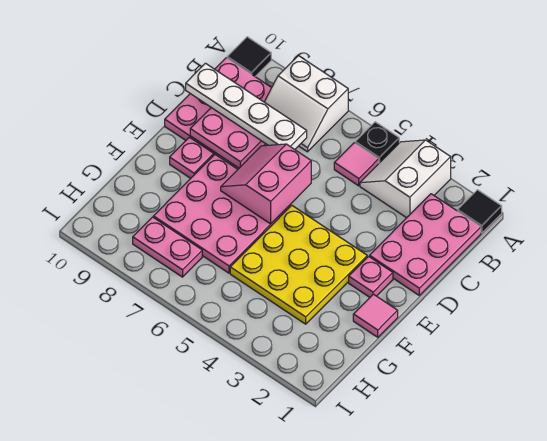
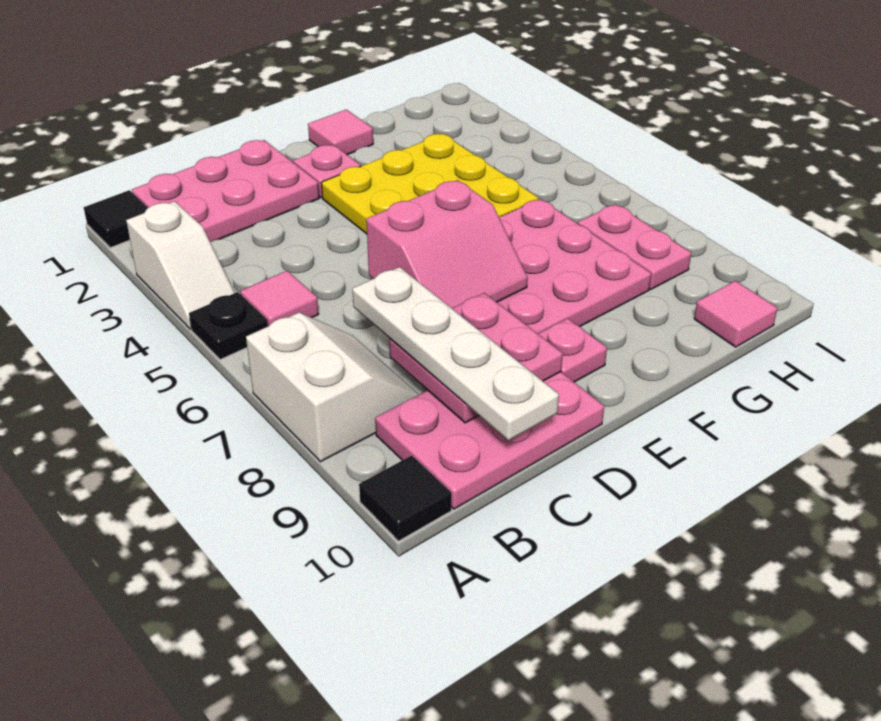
white 2x2 slope [360,140,451,218] -> white 1x2 slope [126,201,235,329]
none -> pink 1x1 tile [694,281,777,347]

